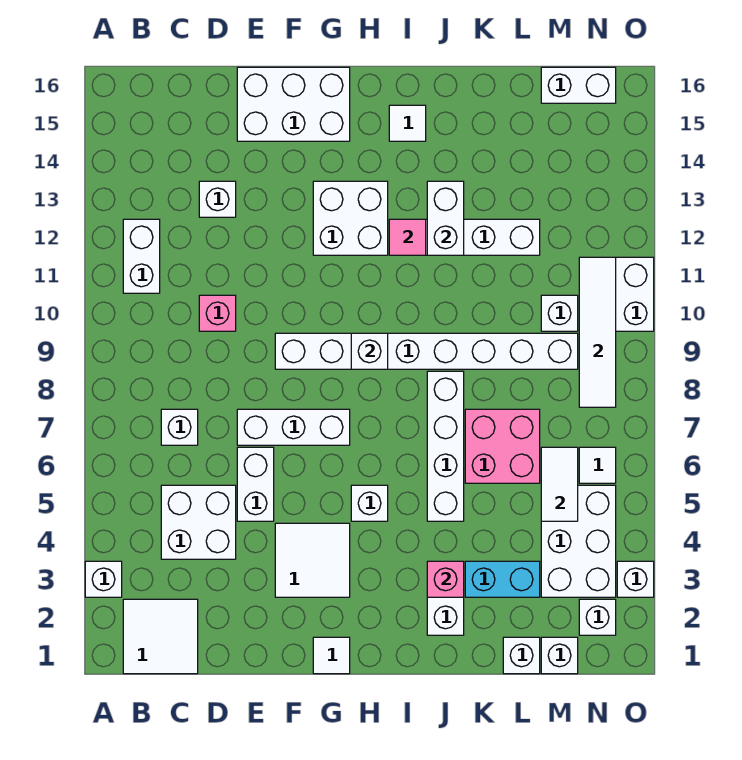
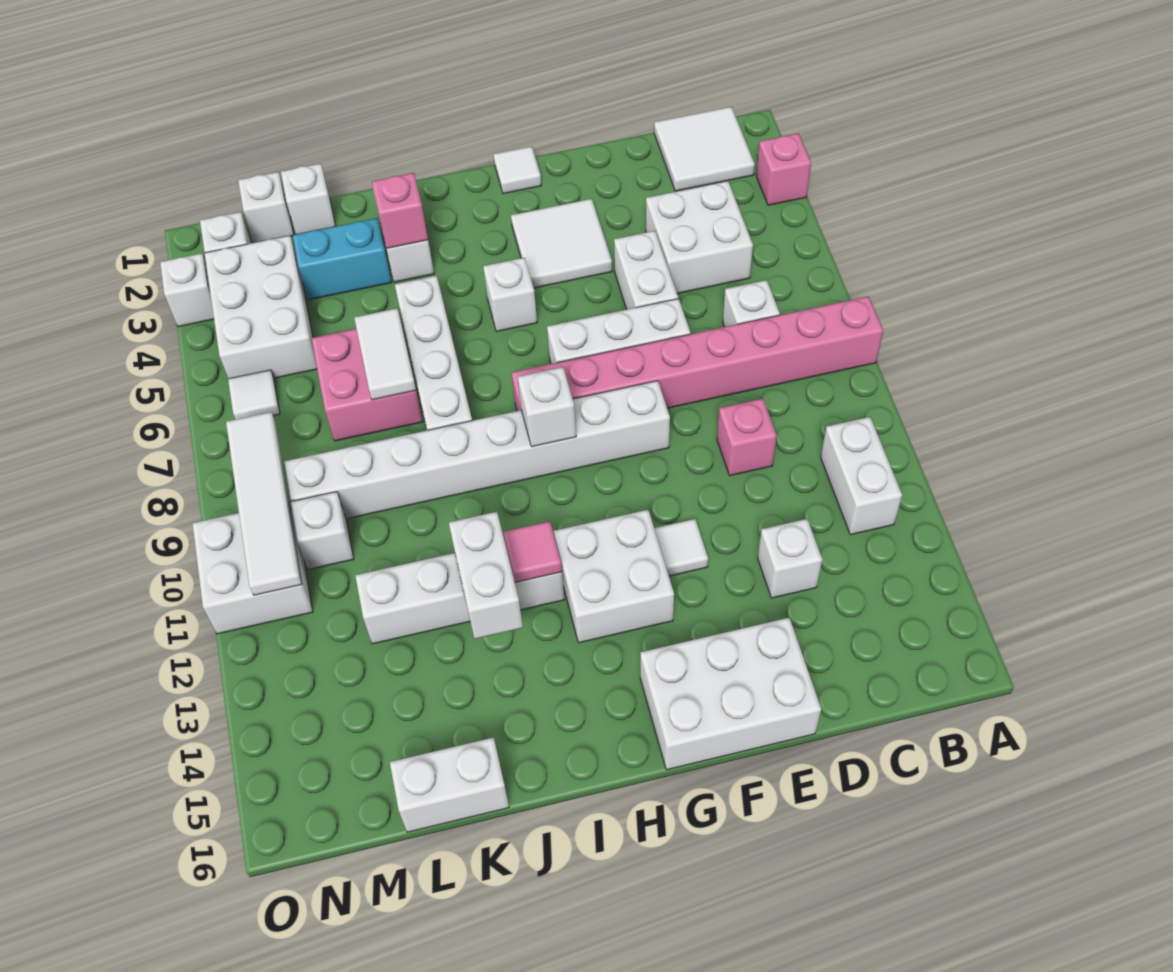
white 1x1 brick [85,561,122,597] -> pink 1x1 brick [756,133,811,205]
none -> pink 1x8 brick [512,296,883,411]
white 1x1 tile [389,105,426,141] -> white 1x1 tile moved to [654,519,708,576]
white 1x2 tile [541,447,578,521] -> white 1x2 tile moved to [354,308,416,400]
white 1x2 brick [541,67,616,103] -> white 1x2 brick moved to [390,737,509,832]

